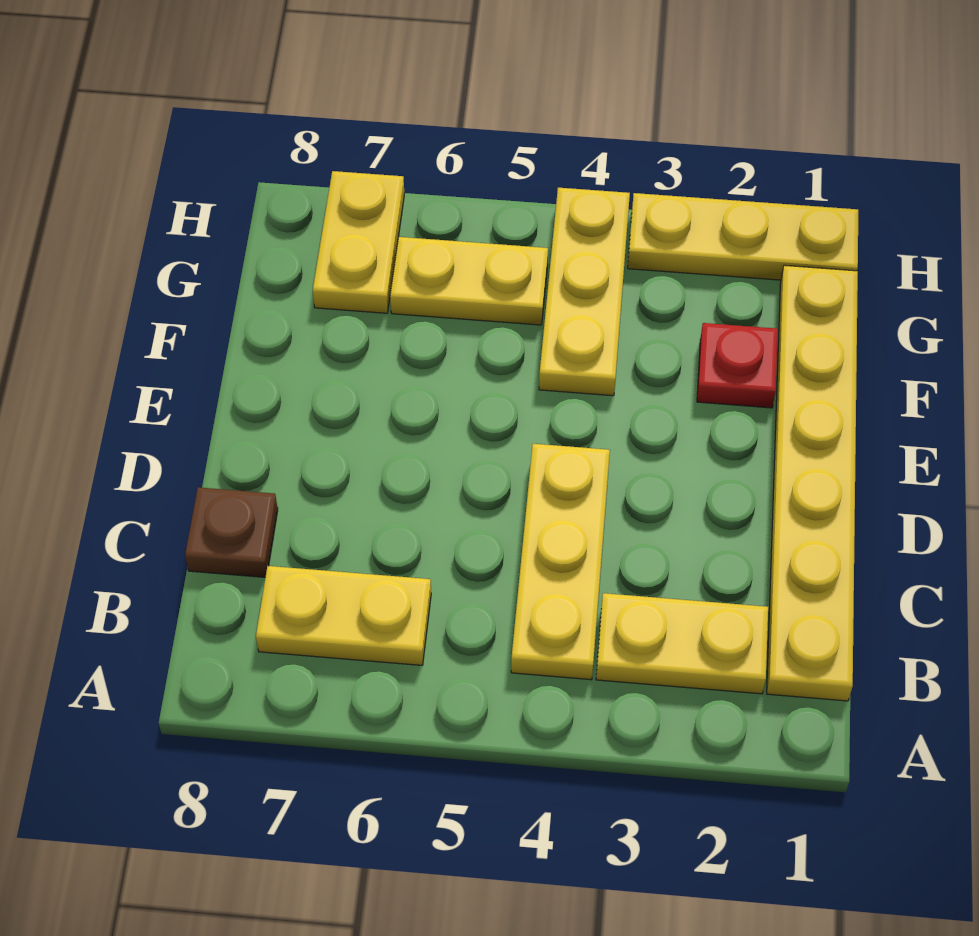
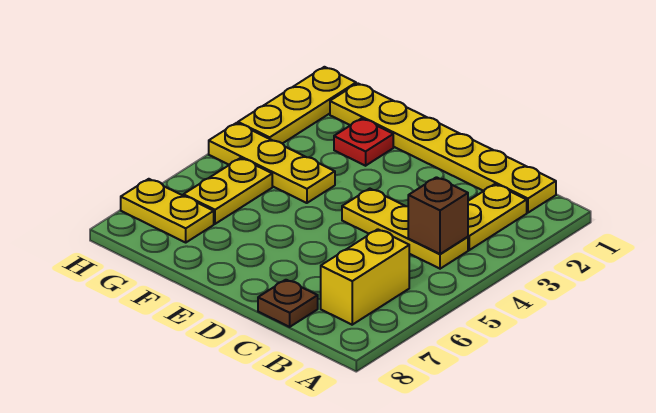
none -> brown 1x1 brick [408,177,468,254]
yellow 1x2 plate [256,566,431,665] -> yellow 1x2 brick [321,229,409,325]

